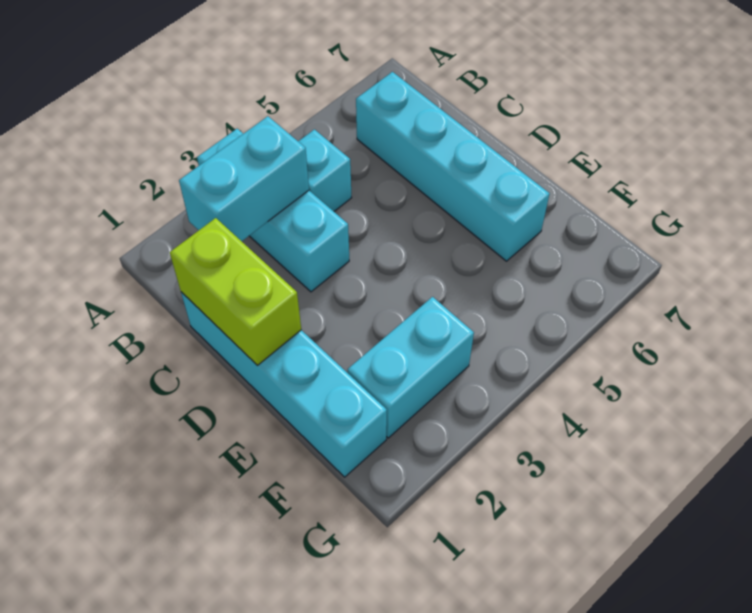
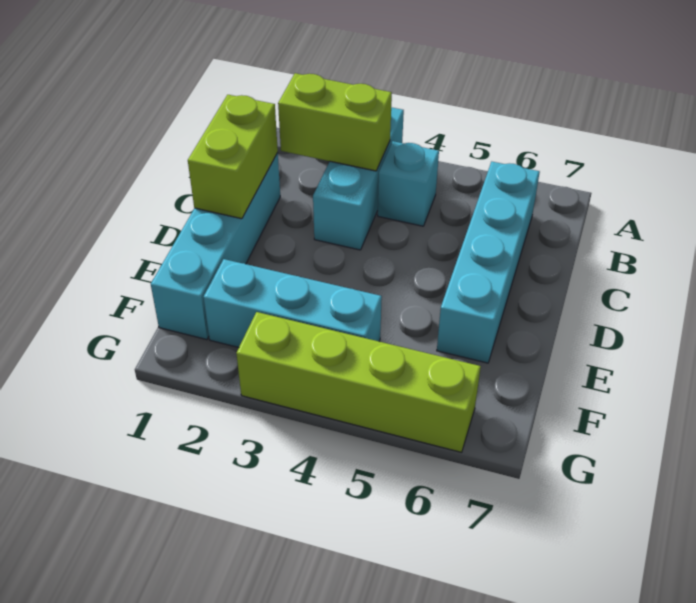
cyan 1x2 brick [179,116,309,241] -> lime 1x2 brick [278,73,392,171]
cyan 1x2 brick [348,297,474,438] -> cyan 1x3 brick [204,259,382,347]
none -> lime 1x4 brick [236,312,481,452]

